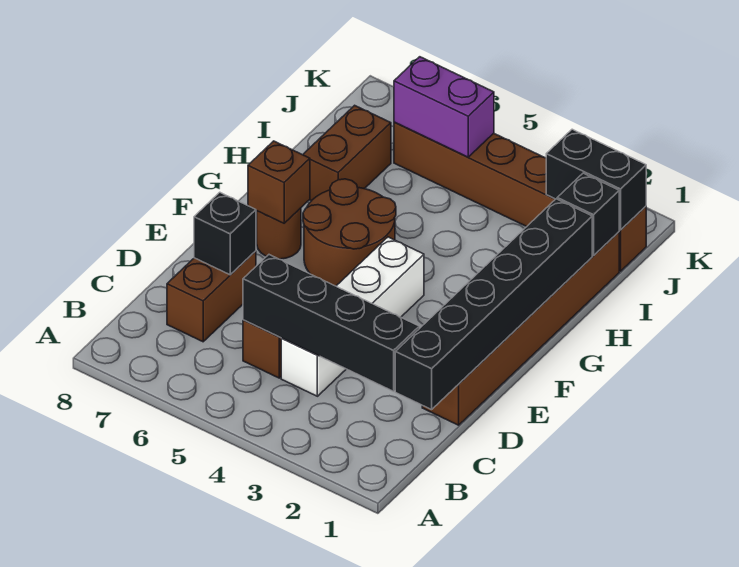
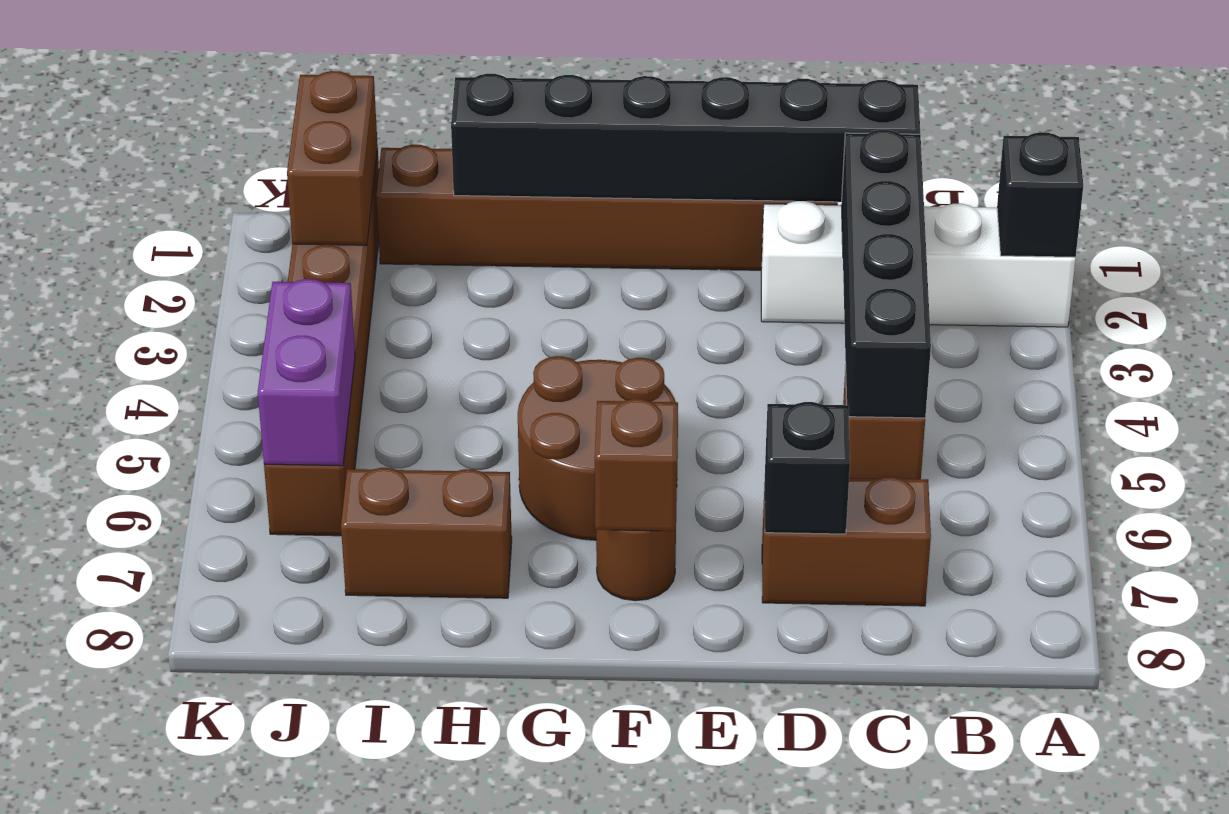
white 1x4 brick [281,237,424,396] -> white 1x4 brick moved to [761,201,1076,327]
black 1x1 brick [557,173,619,256] -> black 1x1 brick moved to [997,132,1083,257]
black 1x2 brick [546,129,646,230] -> brown 1x2 brick [287,71,378,245]

